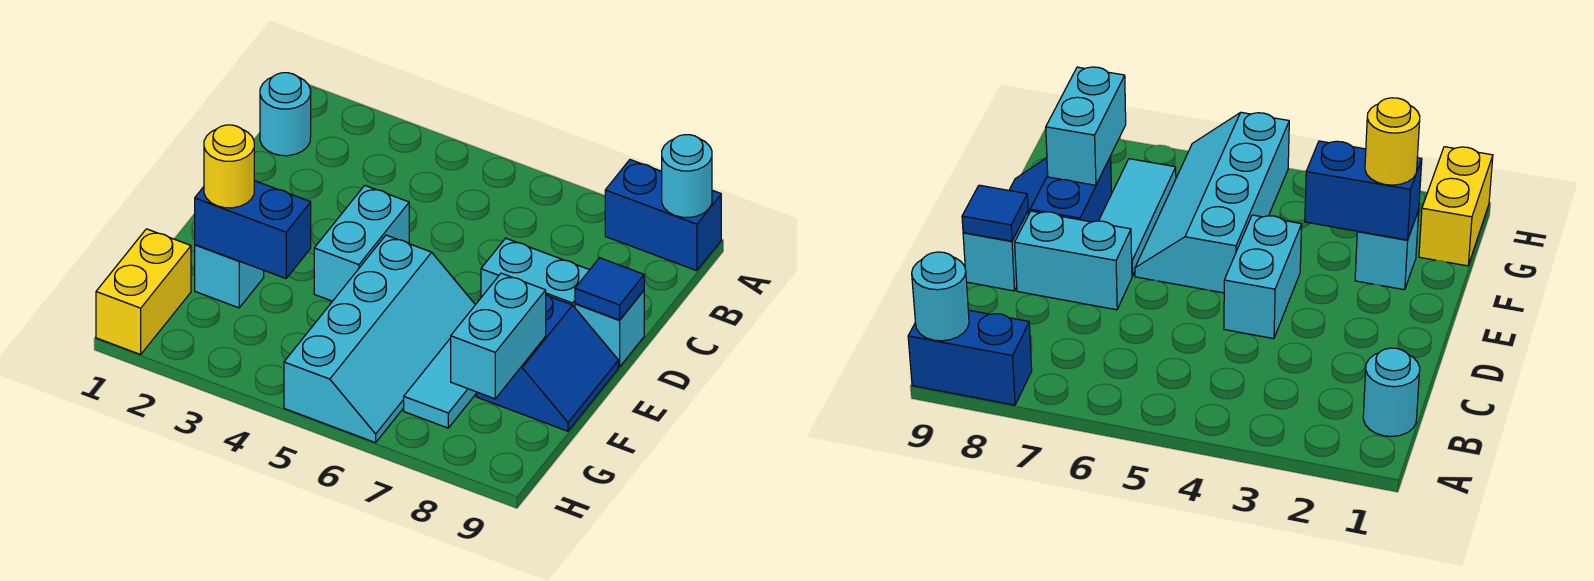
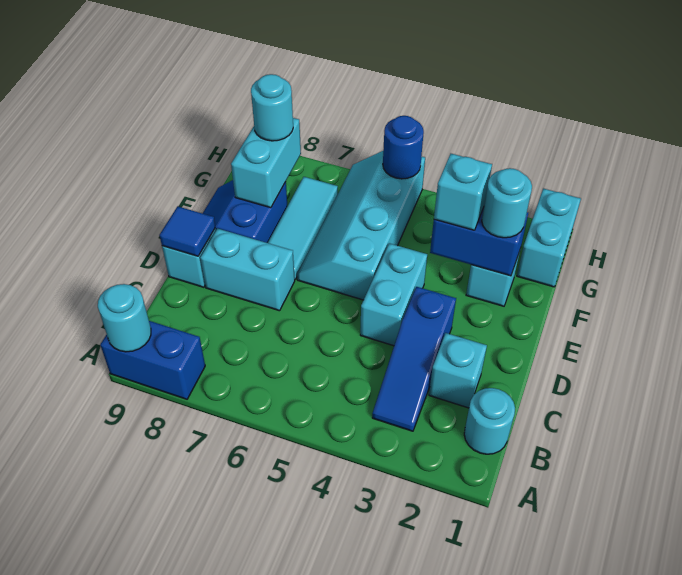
none -> blue 1x3 slope [372,287,456,431]
none -> cyan 1x1 brick [429,333,487,408]
yellow 1x1 round brick [204,125,254,208] -> cyan 1x1 round brick [482,168,532,238]
none -> cyan 1x1 brick [434,154,492,230]
yellow 1x2 brick [96,229,191,354] -> cyan 1x2 brick [517,189,581,287]
none -> cyan 1x1 round brick [251,74,293,141]
none -> blue 1x1 round brick [383,116,424,179]

